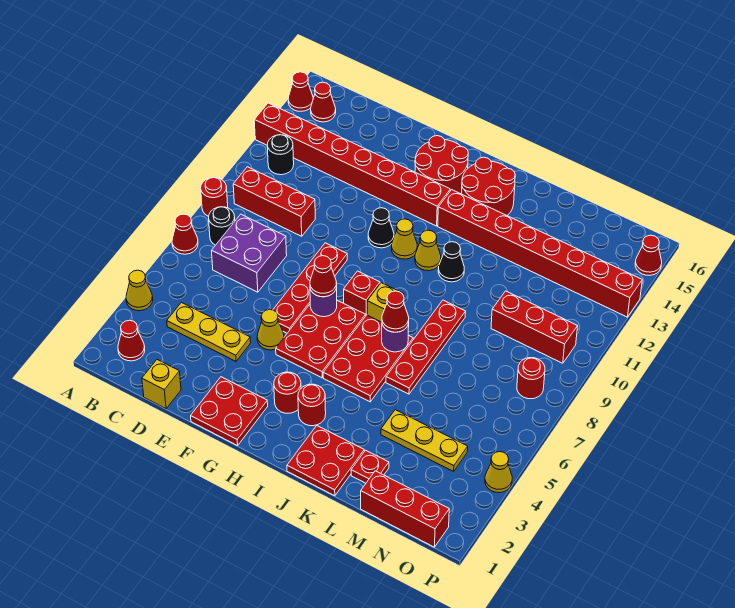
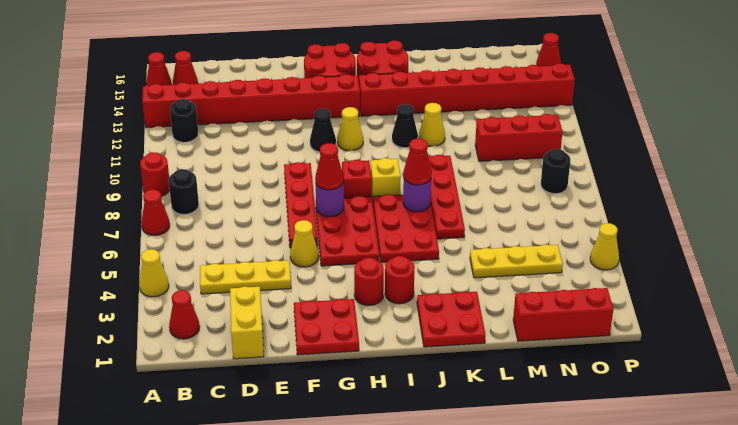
red 1x3 brick [233,167,315,236] -> none
purple 2x2 brick [212,214,287,292] -> none
yellow 1x1 brick [142,360,181,409] -> yellow 1x2 brick [230,287,264,359]
yellow 1x1 cone [415,230,441,271] -> yellow 1x1 cone moved to [419,103,445,146]
red 1x1 plate [351,450,389,483] -> none
red 1x1 round brick [517,358,545,399] -> black 1x1 round brick [541,149,570,194]

